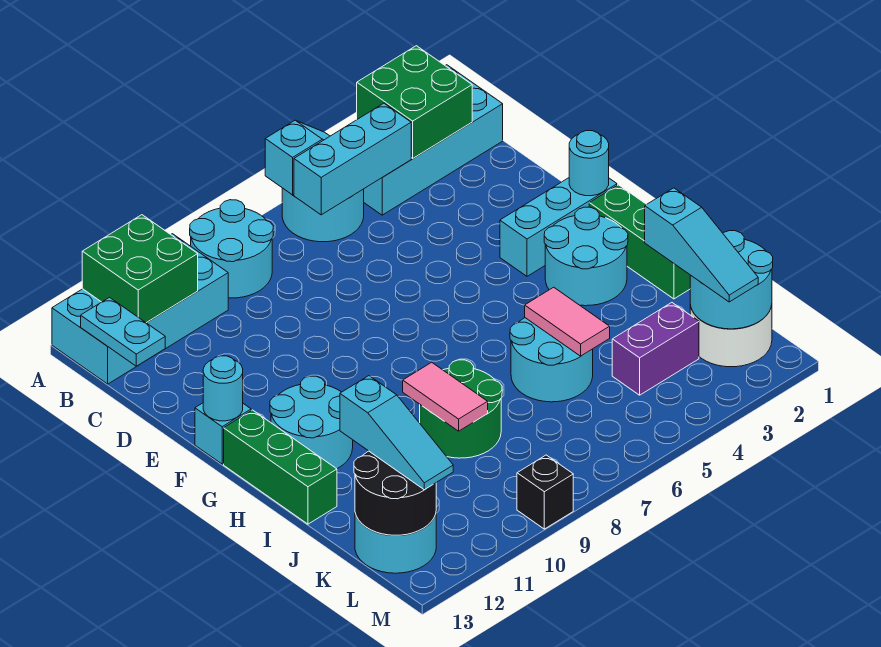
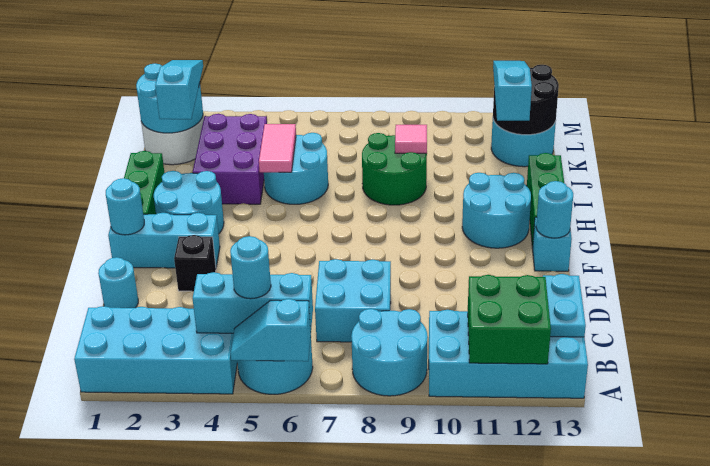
green 2x2 brick [357,46,472,158] -> none
none -> cyan 1x1 round brick [230,236,271,299]
none -> cyan 2x2 brick [315,259,391,342]
none -> cyan 1x1 round brick [98,257,138,308]
pink 1x2 tile [403,362,488,431] -> pink 1x1 tile [395,125,427,153]
purple 1x2 brick [612,303,699,395] -> purple 2x3 brick [193,114,267,204]
black 1x1 brick [517,455,573,529] -> black 1x1 brick moved to [174,235,216,291]

